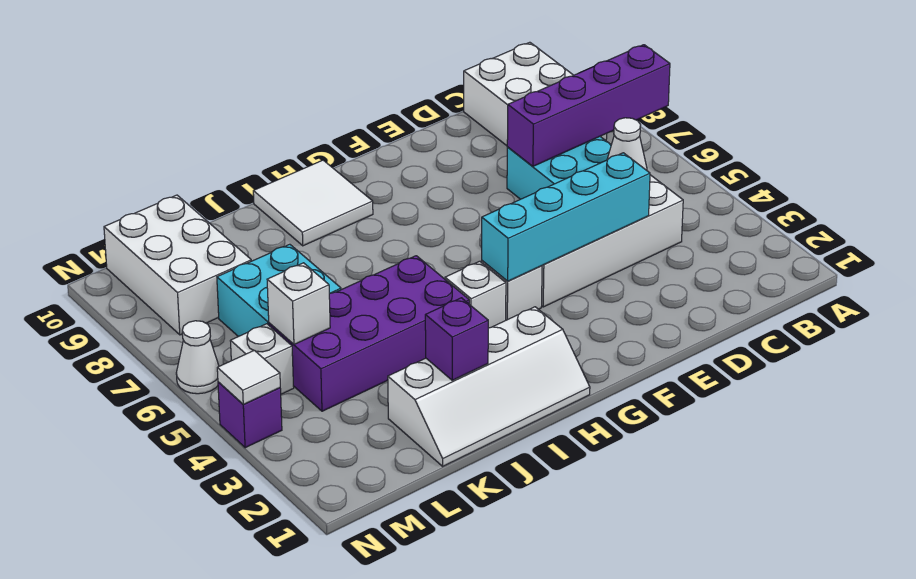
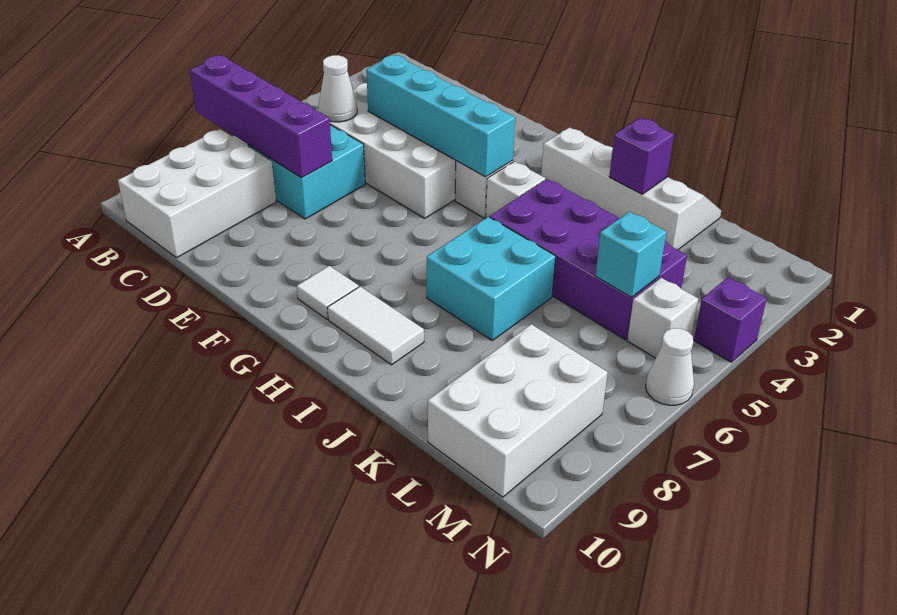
white 2x2 tile [253,160,373,246] -> white 1x2 tile [327,286,424,365]
cyan 2x2 brick [217,244,341,337] -> cyan 2x2 brick moved to [427,217,556,340]
white 1x1 brick [267,263,330,344] -> cyan 1x1 brick [595,212,666,297]
white 1x1 tile [217,350,280,404] -> white 1x1 tile moved to [297,266,359,319]

